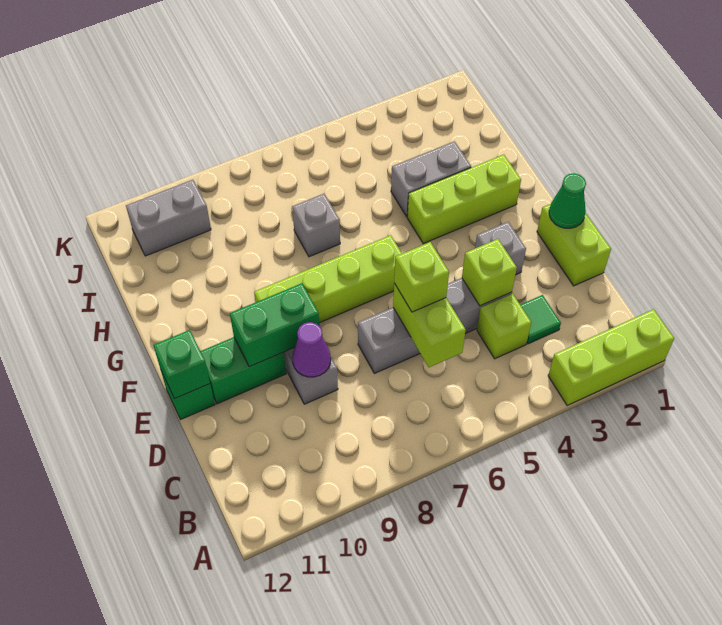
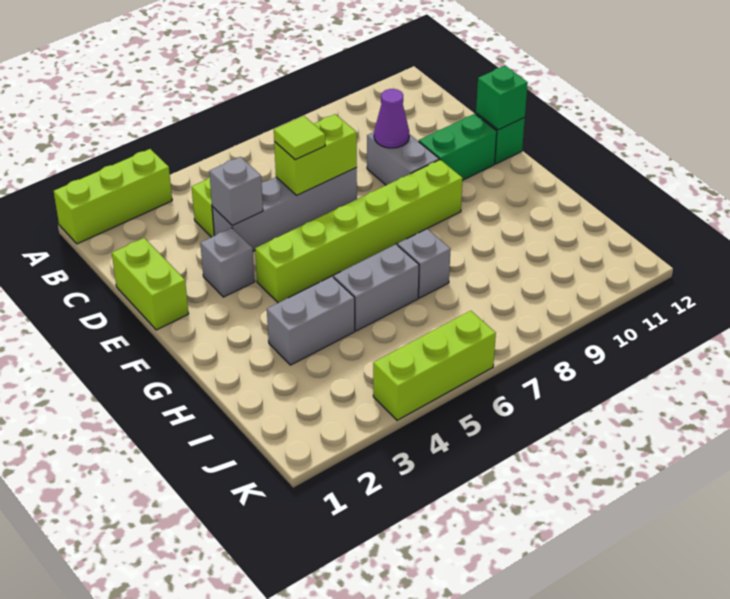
green 1x1 tile [521,295,561,344] -> none
lime 1x2 brick [393,283,466,367] -> lime 1x2 brick turned to [274,114,357,195]
lime 1x1 brick [462,239,517,306] -> grey 1x1 brick [209,157,263,226]
lime 1x1 brick [394,242,449,312] -> lime 1x1 tile [274,116,325,160]
green 1x1 cone [549,173,586,228] -> none
green 1x2 brick [230,283,319,367] -> none
lime 1x4 brick [254,235,402,323] -> lime 1x6 brick [255,160,463,303]
lime 1x3 brick [407,155,521,243] -> lime 1x3 brick moved to [373,311,496,420]
grey 1x2 brick [126,180,211,256] -> grey 1x2 brick moved to [334,244,419,331]

